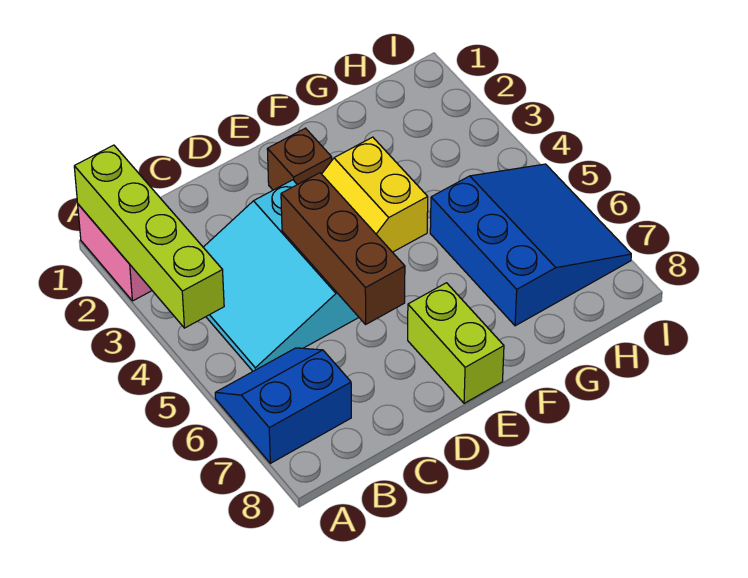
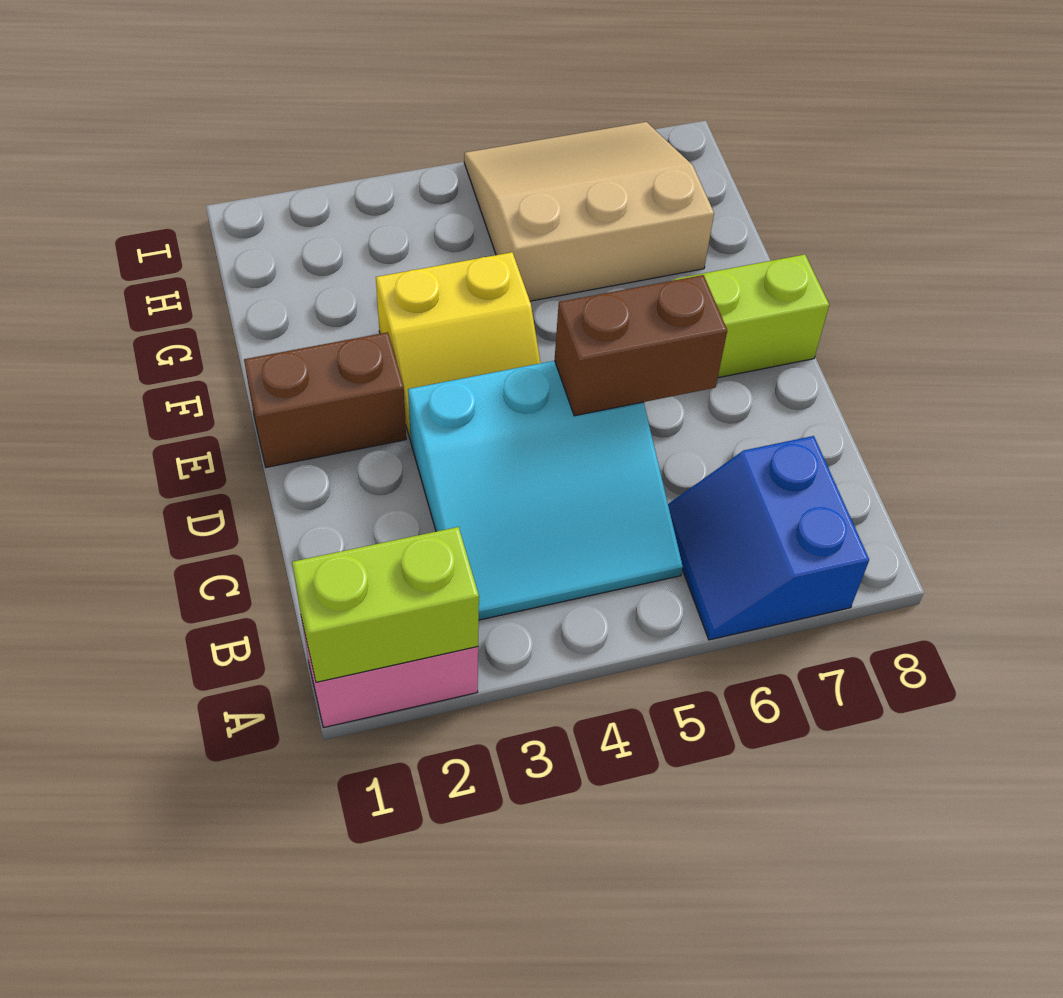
lime 1x4 brick [74,145,224,328] -> lime 1x2 brick [292,527,479,682]
brown 1x3 brick [281,173,405,324] -> brown 1x2 brick [554,275,727,416]
brown 1x1 brick [267,128,332,190] -> brown 1x2 brick [244,332,406,467]
blue 3x3 slope [430,164,631,326] -> tan 3x3 slope [464,122,714,301]

